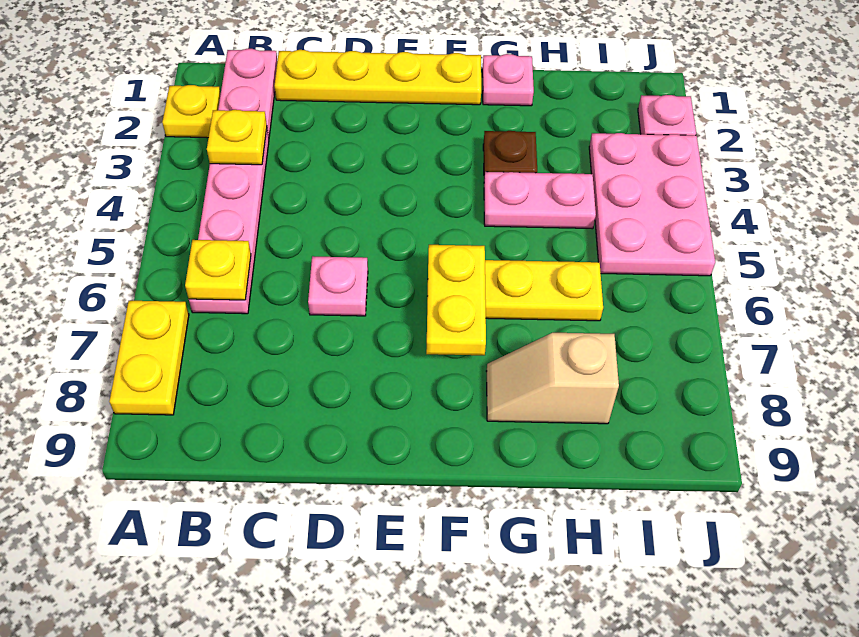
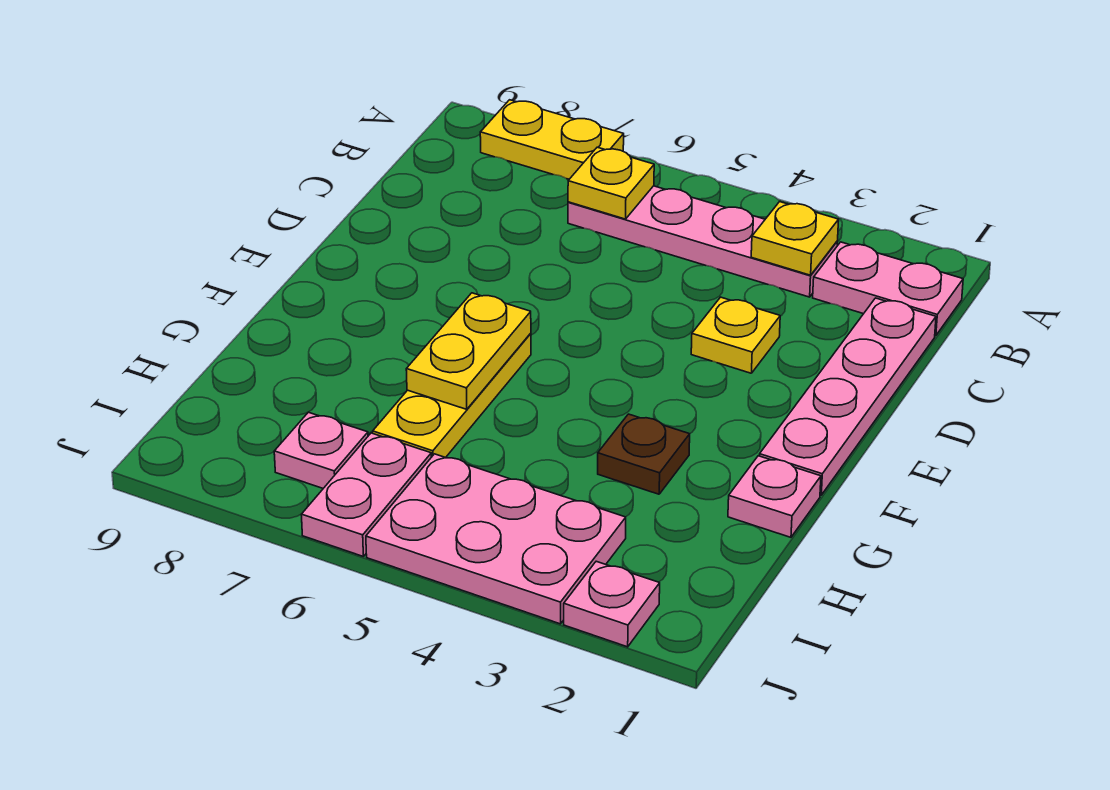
yellow 1x1 plate [162,85,221,138] -> yellow 1x1 plate moved to [691,297,780,373]
yellow 1x4 plate [275,50,481,105] -> pink 1x4 plate [760,298,936,495]
pink 1x1 plate [308,256,368,316] -> pink 1x1 plate moved to [274,412,368,488]
yellow 1x2 plate [426,245,486,355] -> yellow 1x2 plate turned to [406,293,531,409]
pink 1x2 plate [484,172,596,229] -> pink 1x2 plate moved to [301,433,431,557]
tan 1x2 slope [486,333,619,424] -> none

